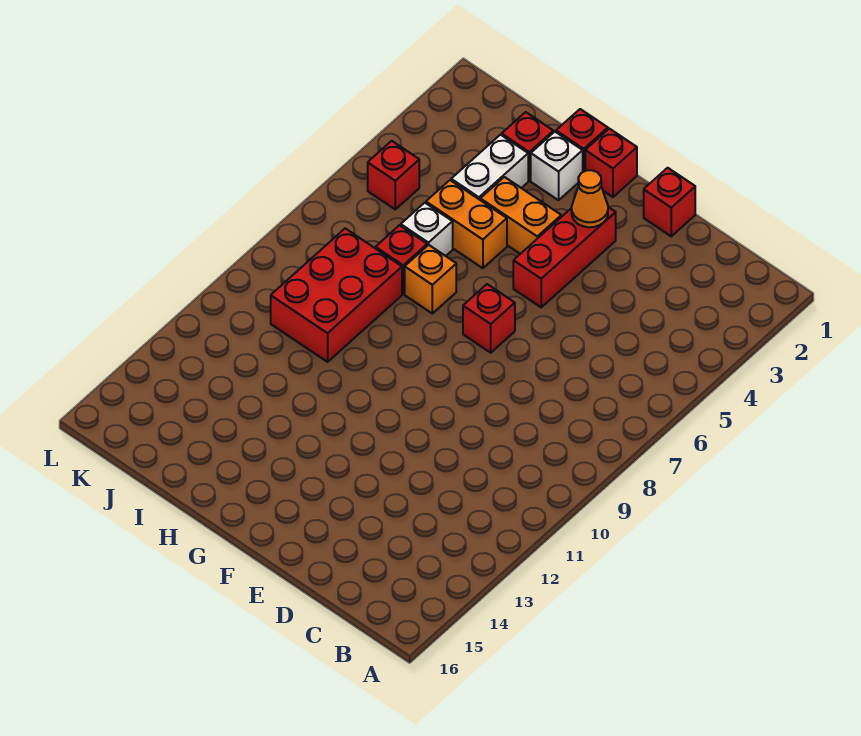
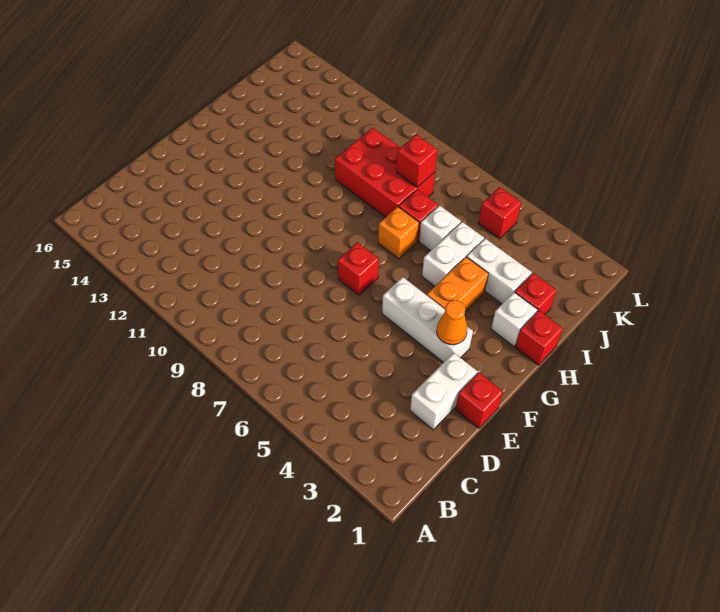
none -> white 1x2 brick [410,353,477,430]
red 1x3 brick [513,207,616,307] -> white 1x3 brick [382,277,473,363]
red 1x1 brick [585,129,637,197] -> red 1x1 brick moved to [397,134,438,187]
orange 1x2 brick [426,180,507,268] -> white 1x2 brick [422,222,484,286]

